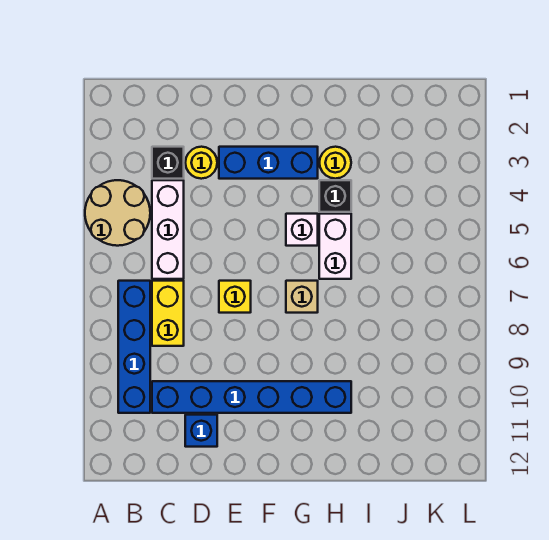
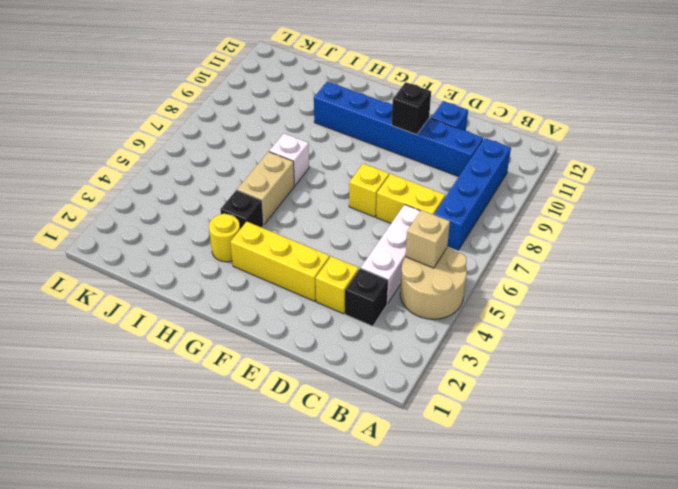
yellow 1x2 brick [152,281,184,346] -> yellow 1x2 brick turned to [376,174,445,223]
yellow 1x1 round brick [185,147,217,179] -> yellow 1x1 brick [316,256,359,314]
blue 1x3 brick [219,147,318,179] -> yellow 1x3 brick [230,222,330,301]
none -> black 1x1 brick [391,82,431,135]
white 1x1 brick [286,214,318,246] -> white 1x1 brick moved to [269,133,309,185]
tan 1x1 brick [286,281,318,313] -> tan 1x1 brick moved to [405,210,450,268]
white 1x2 brick [319,214,351,279] -> tan 1x2 brick [237,152,294,224]

